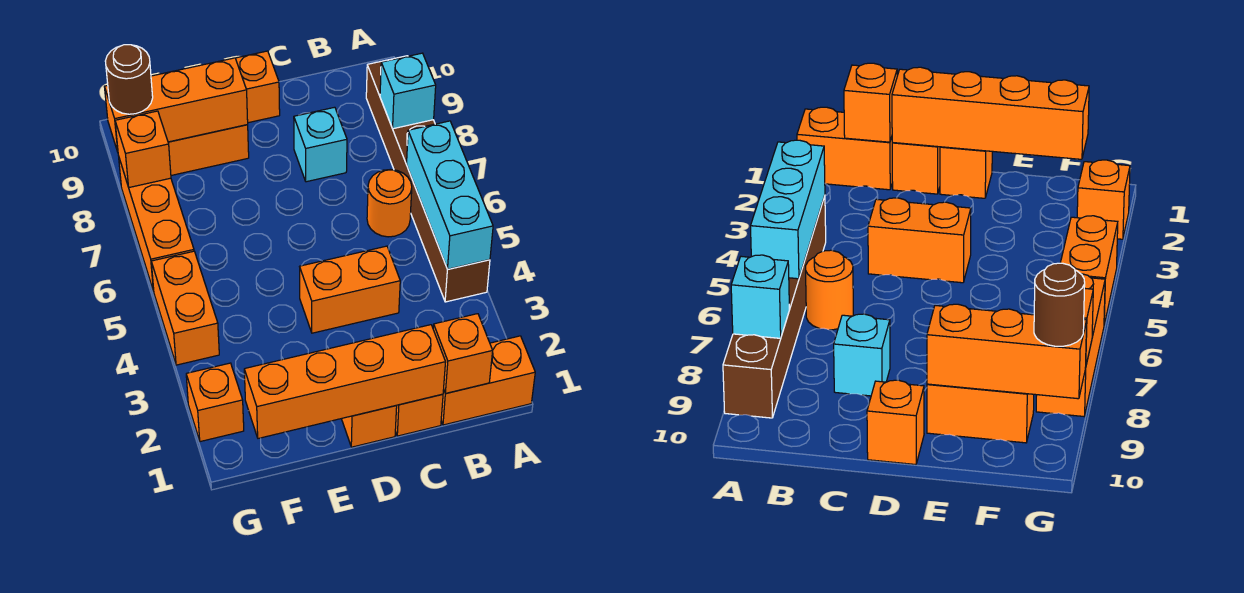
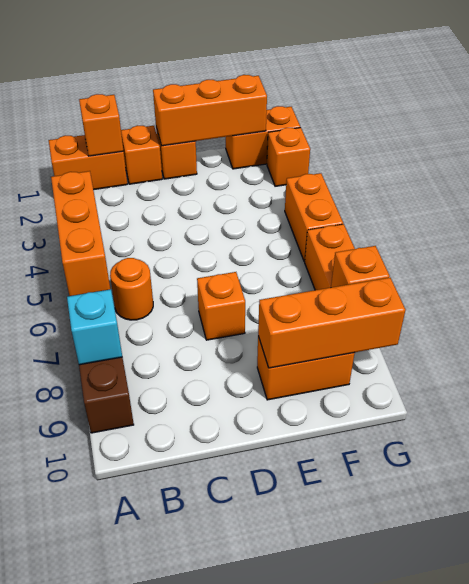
cyan 1x3 brick [407,121,493,269] -> orange 1x3 brick [51,171,110,296]
orange 1x4 brick [244,325,446,438] -> orange 1x3 brick [153,75,267,146]
orange 1x2 brick [300,246,400,333] -> orange 1x2 brick moved to [226,106,300,169]
cyan 1x1 brick [294,107,347,182] -> none
orange 1x1 brick [236,51,280,123] -> orange 1x1 brick moved to [197,272,245,340]
brown 1x1 round brick [105,45,153,114] -> none

